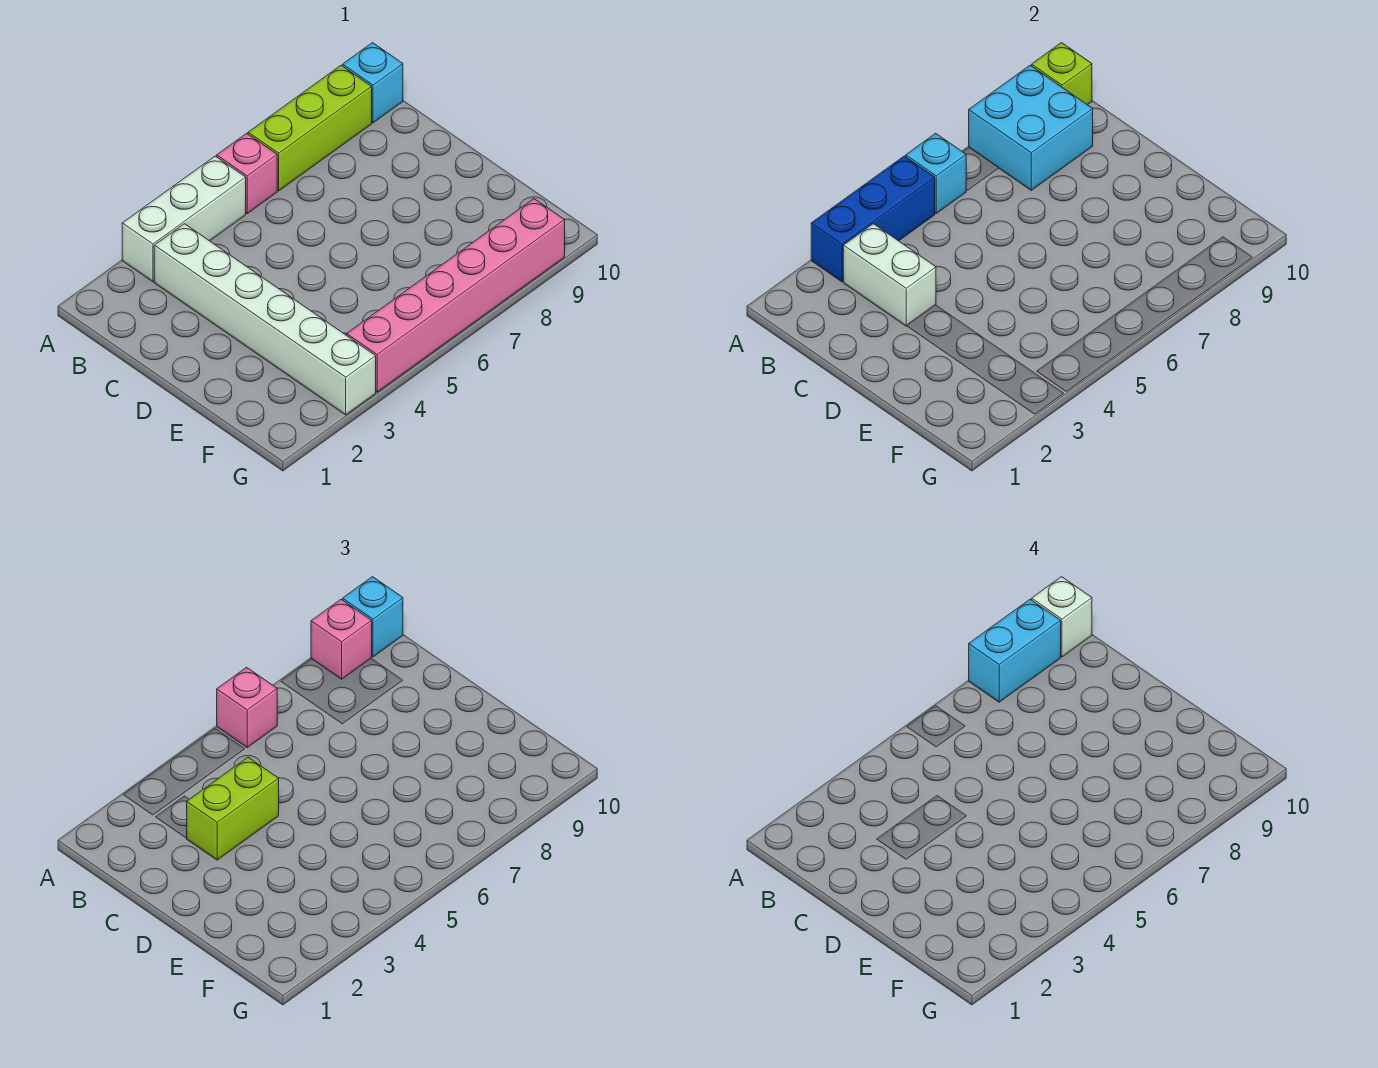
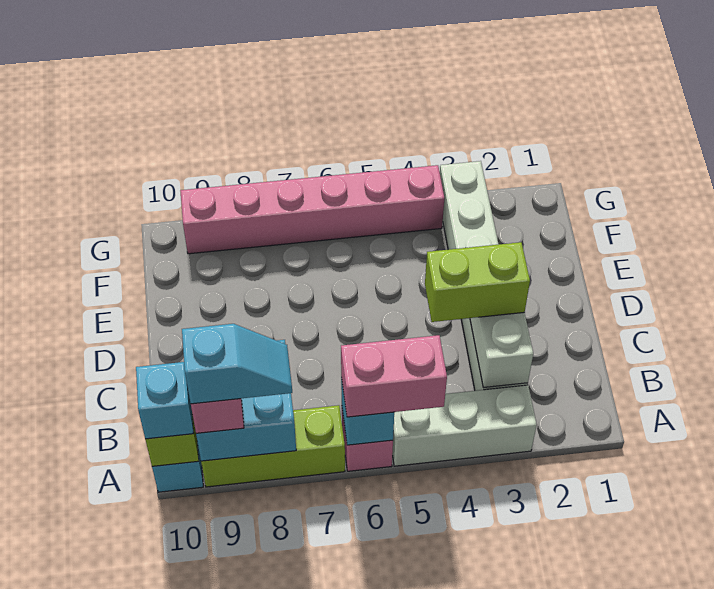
blue 1x3 brick [811,156,935,282] -> none
pink 1x1 brick [217,667,277,747] -> pink 1x2 brick [341,335,447,417]
cyan 1x2 brick [969,600,1061,702] -> cyan 1x2 slope [182,324,292,404]
white 1x1 brick [1032,577,1092,657] -> none

